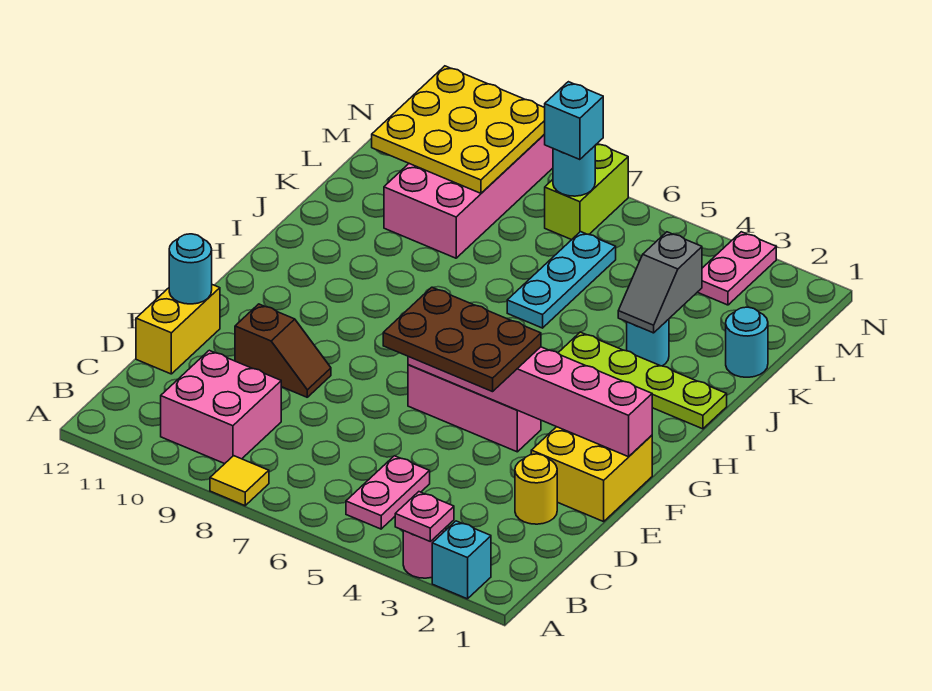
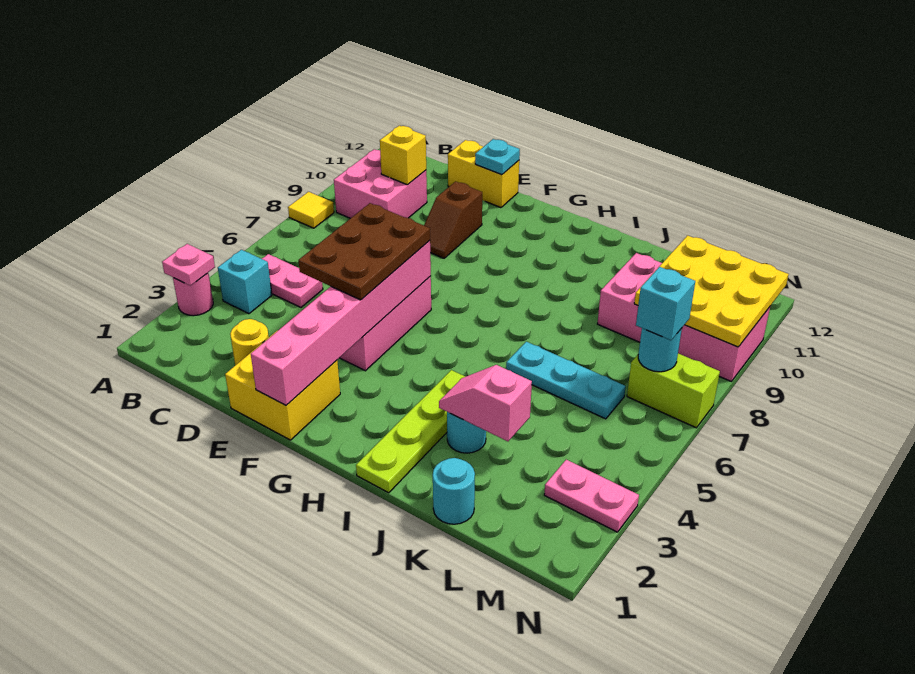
cyan 1x1 brick [432,521,491,599] -> cyan 1x1 brick moved to [218,250,272,314]
none -> yellow 1x1 brick [380,126,426,185]
cyan 1x1 round brick [169,234,212,304] -> cyan 1x1 plate [475,139,520,175]
grey 1x2 slope [618,232,702,333] -> pink 1x2 slope [439,365,532,441]

